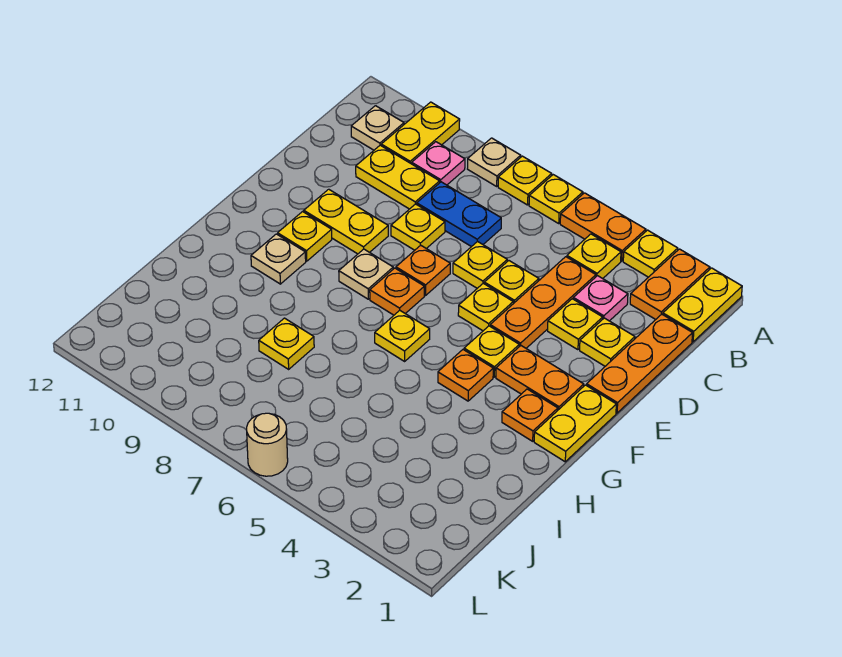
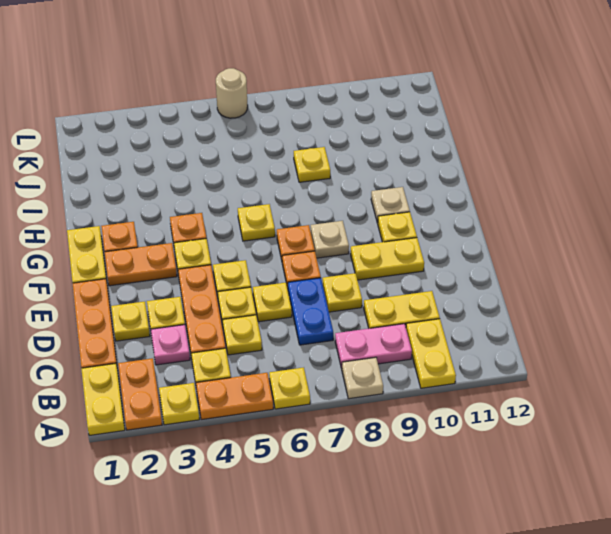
yellow 1x1 plate [498,156,552,205] -> yellow 1x1 plate moved to [223,315,262,355]
pink 1x1 plate [412,142,465,185] -> pink 1x2 plate [335,324,412,369]
tan 1x1 plate [351,106,404,150] -> none
blue 1x2 plate [417,182,501,247] -> blue 1x2 plate turned to [288,278,333,345]

